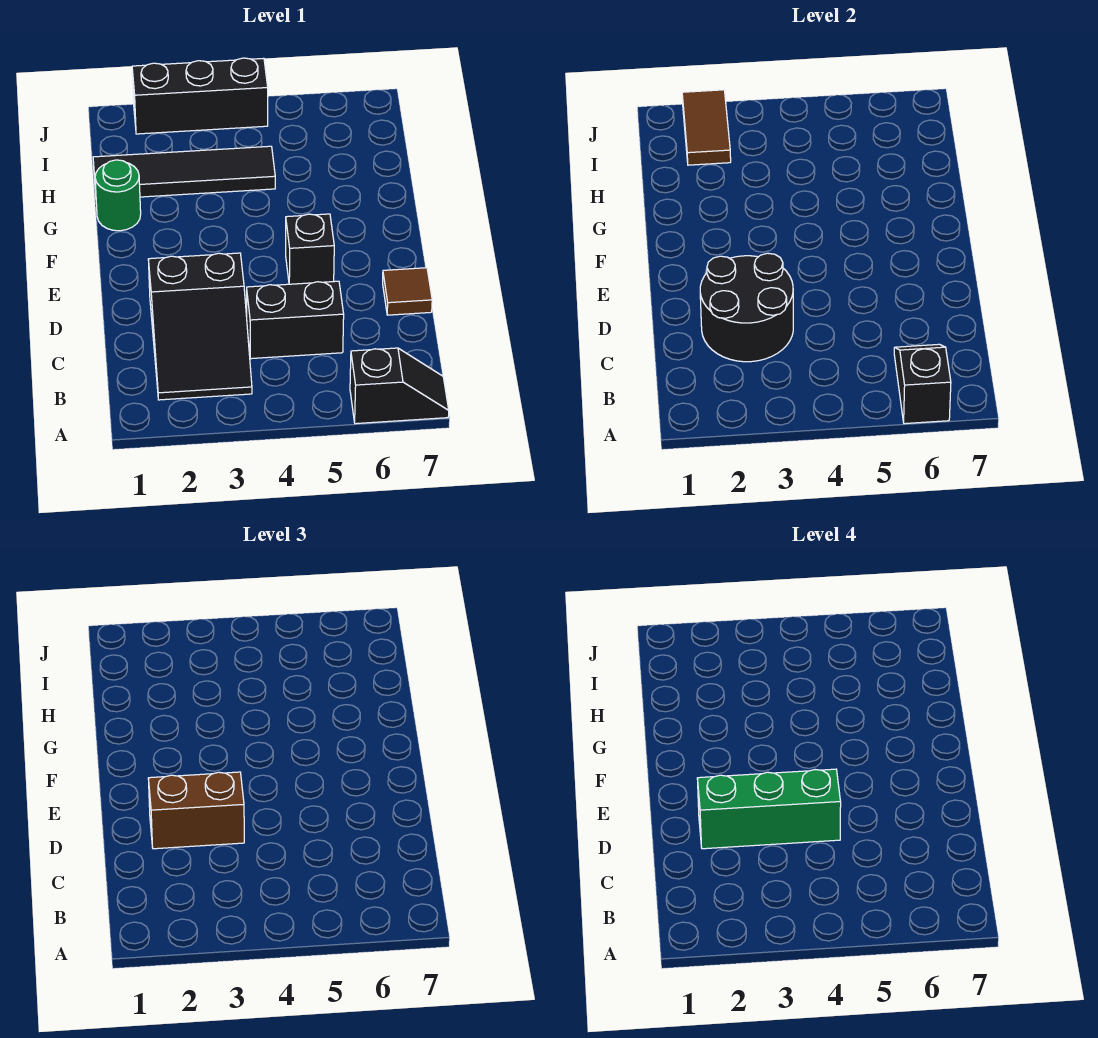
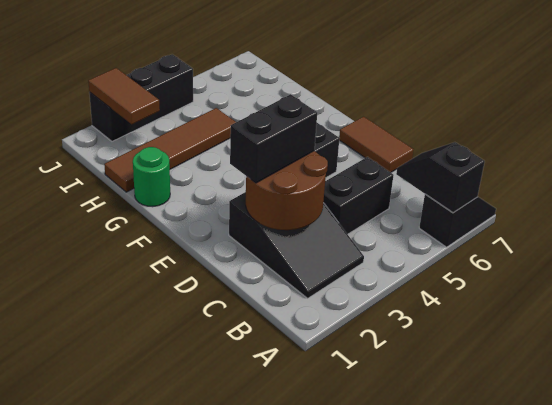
black 2x2 round brick [700,253,793,362] -> brown 2x2 round brick [246,151,328,230]
brown 1x2 brick [148,772,244,849] -> black 1x2 brick [230,94,317,183]
green 1x3 brick [697,769,841,849] -> none
brown 1x1 tile [383,268,432,315] -> brown 1x2 tile [339,117,414,172]
black 1x4 tile [93,146,275,197] -> brown 1x4 tile [104,108,236,192]

